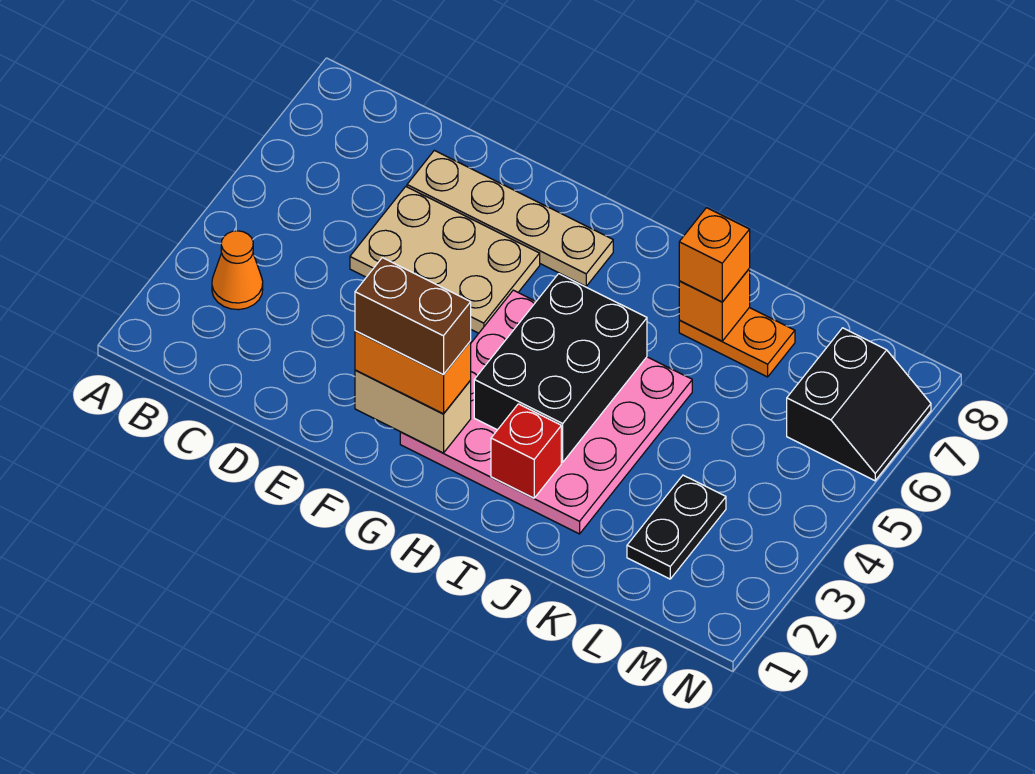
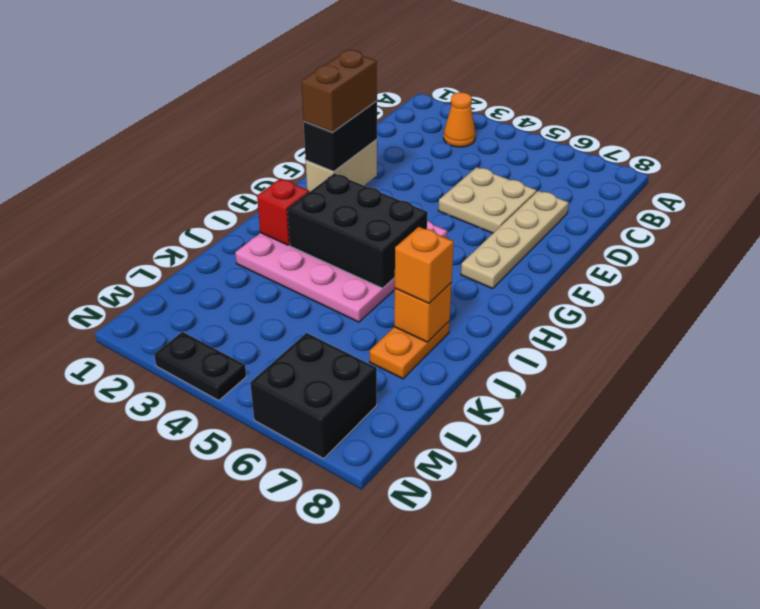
tan 2x3 plate [350,187,540,333] -> tan 2x2 plate [438,167,537,233]
orange 1x2 brick [355,331,471,414] -> black 1x2 brick [304,101,377,171]
black 1x2 plate [627,475,726,579] -> black 1x2 plate moved to [154,332,246,400]
black 2x2 slope [787,328,931,481] -> black 2x2 brick [250,333,377,458]

